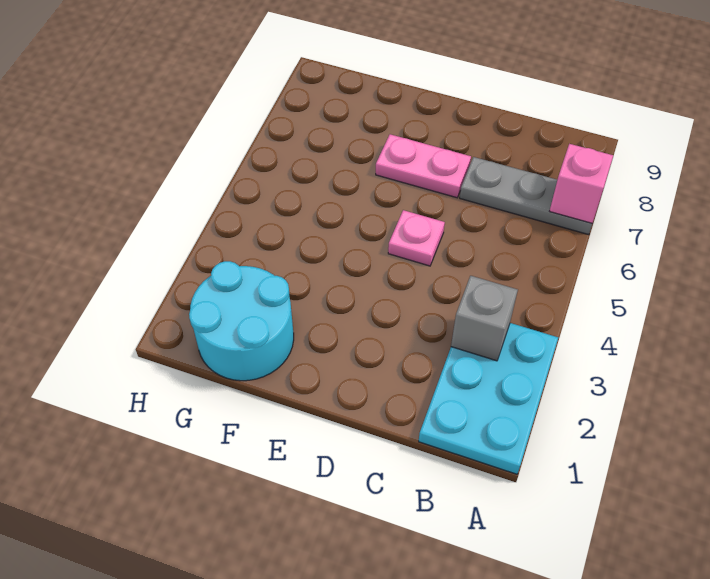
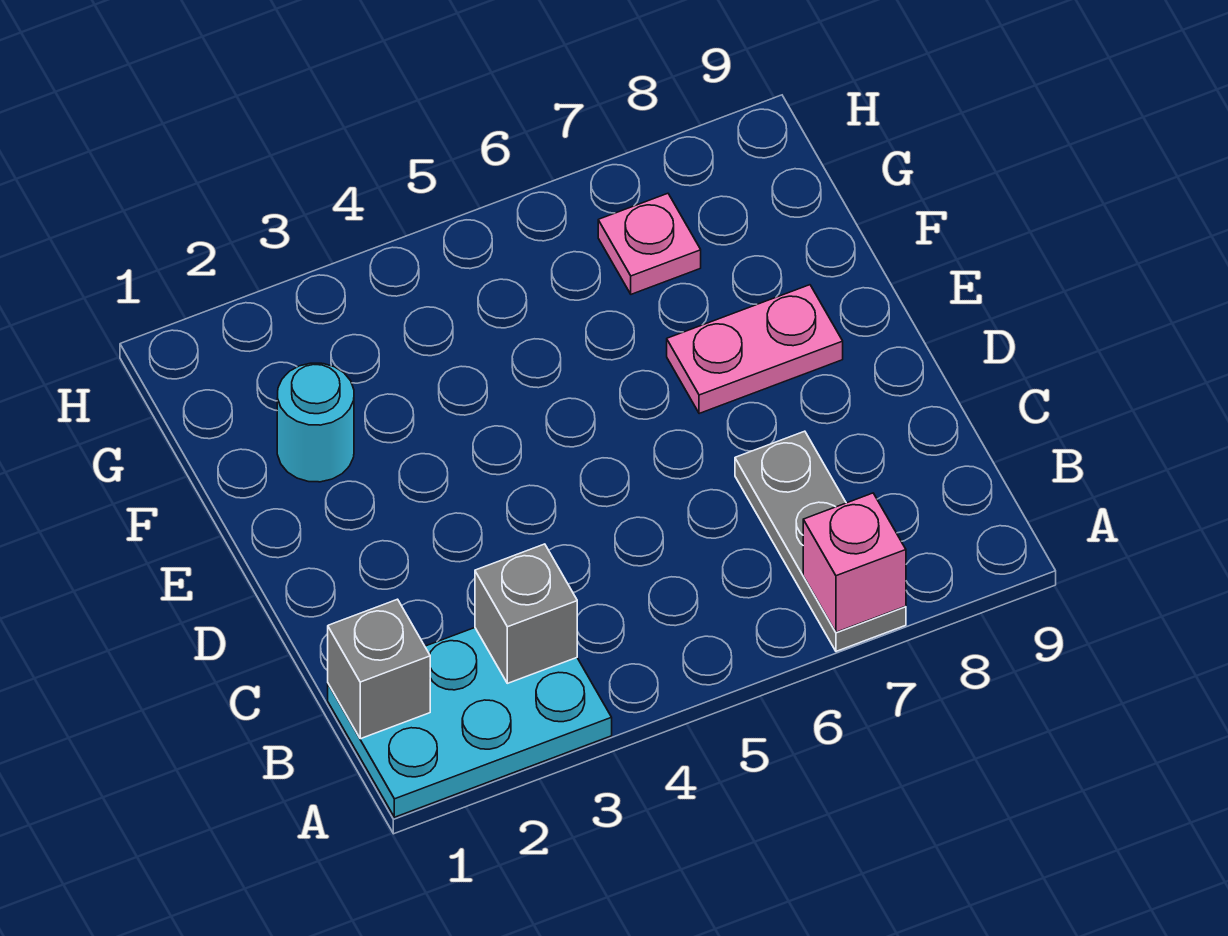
none -> grey 1x1 brick [328,599,430,739]
pink 1x1 plate [388,210,445,266] -> pink 1x1 plate moved to [598,193,701,294]
pink 1x2 plate [376,134,471,198] -> pink 1x2 plate turned to [667,285,843,414]
cyan 2x2 round brick [189,261,294,381] -> cyan 1x1 round brick [277,363,354,482]

